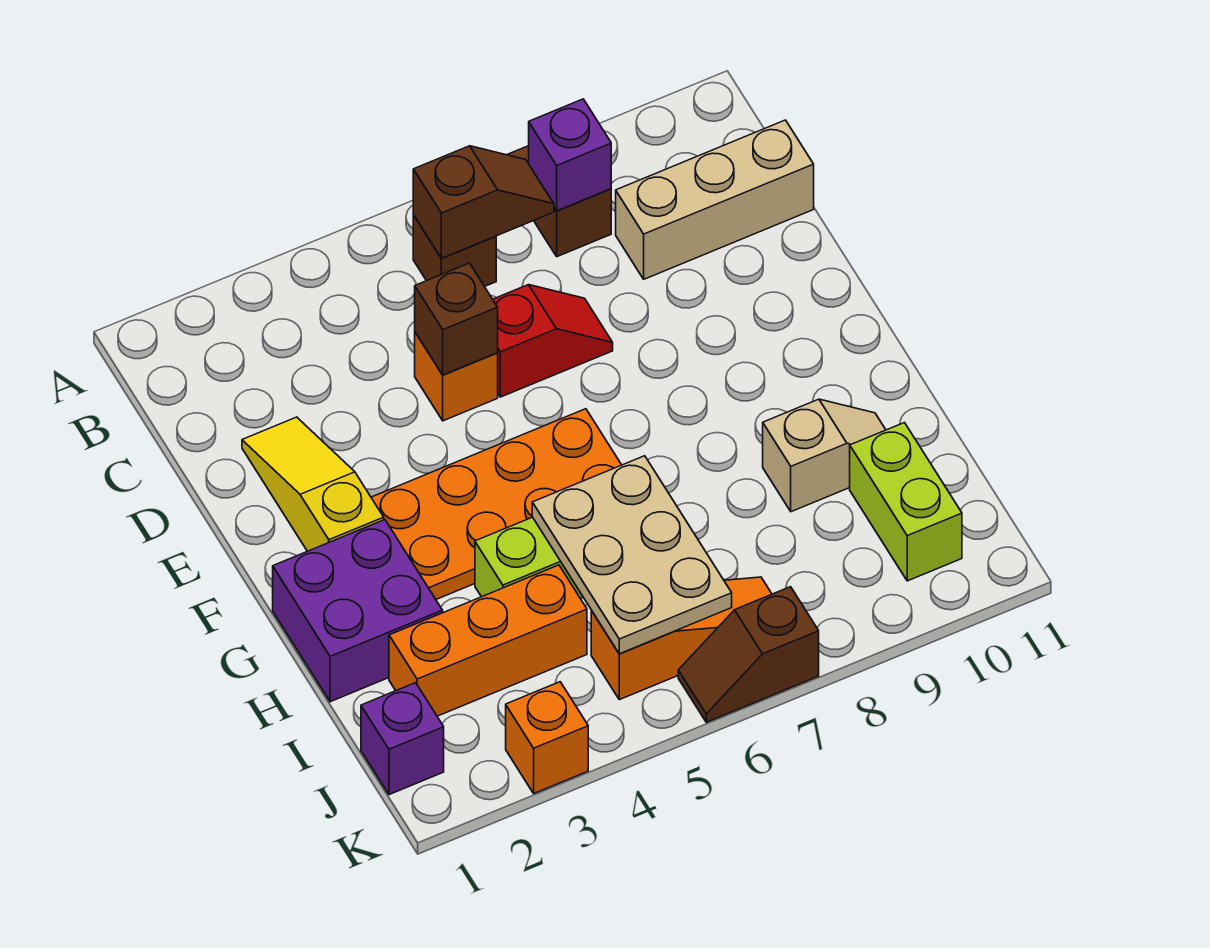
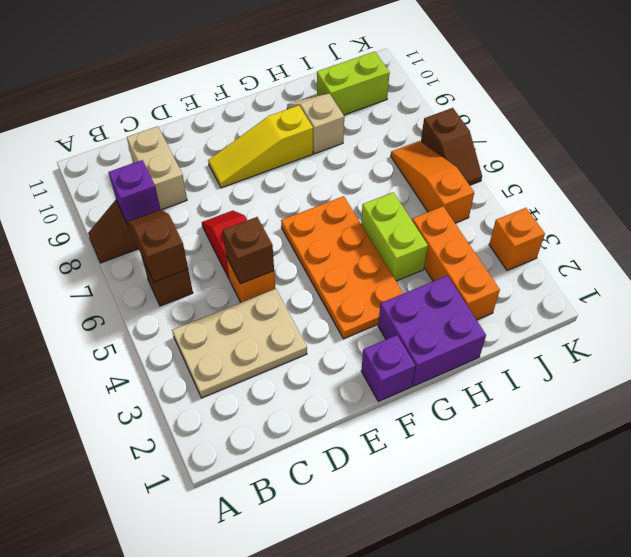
tan 1x3 brick [616,120,814,279] -> tan 1x2 brick [127,126,187,210]
yellow 1x3 slope [242,417,384,551] -> yellow 1x3 slope moved to [208,105,313,188]
tan 2x3 plate [532,456,732,654] -> tan 2x3 plate moved to [172,289,307,398]
purple 1x1 brick [361,683,444,795] -> purple 1x1 brick moved to [361,335,415,402]

